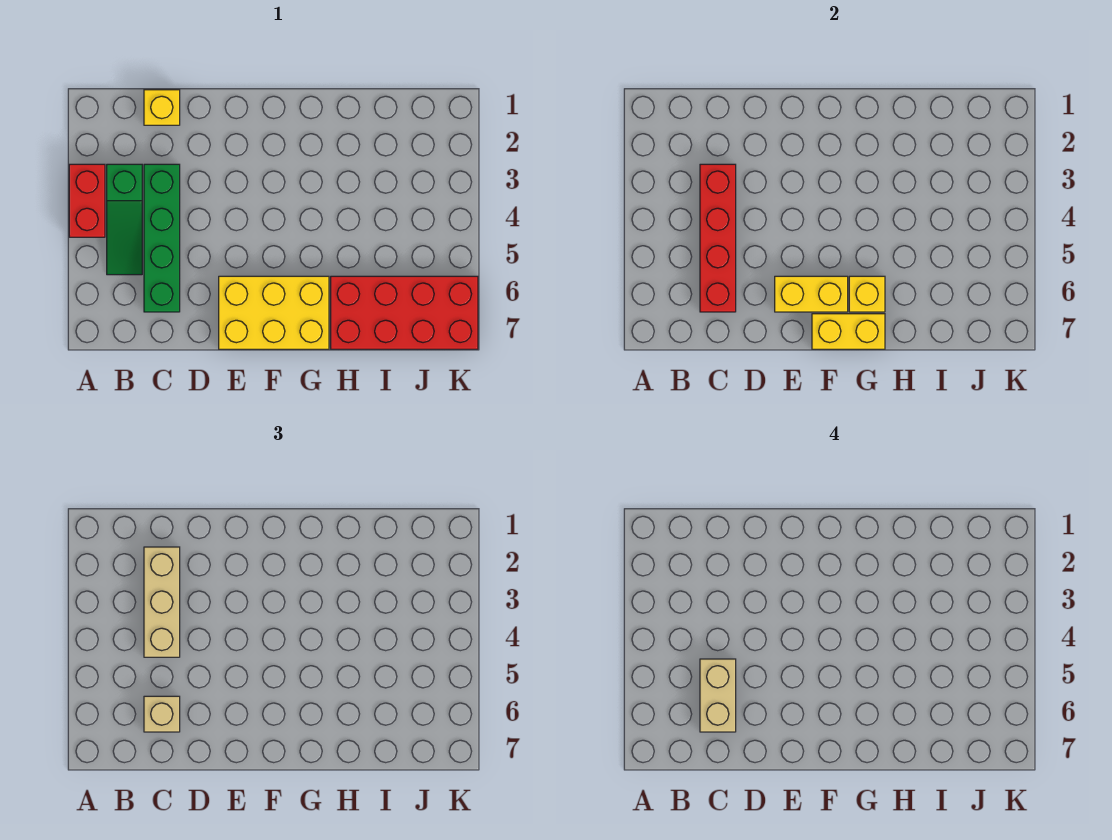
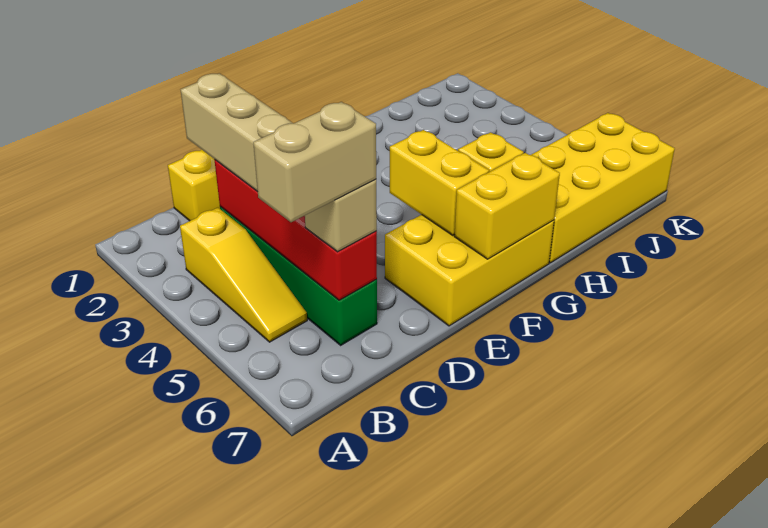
red 1x2 brick [69,164,105,237] -> none
green 1x3 slope [107,164,142,275] -> yellow 1x3 slope [180,208,307,342]
tan 1x2 brick [700,659,736,732] -> tan 1x2 brick turned to [253,102,376,222]
yellow 1x2 brick [775,276,848,312] -> yellow 1x2 brick turned to [390,130,489,235]
red 2x4 brick [331,276,478,349] -> yellow 2x4 brick [531,113,675,263]

